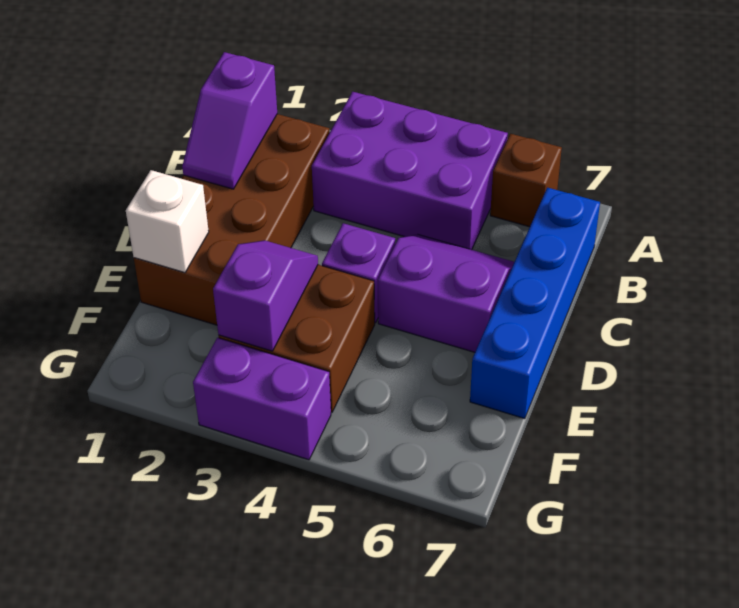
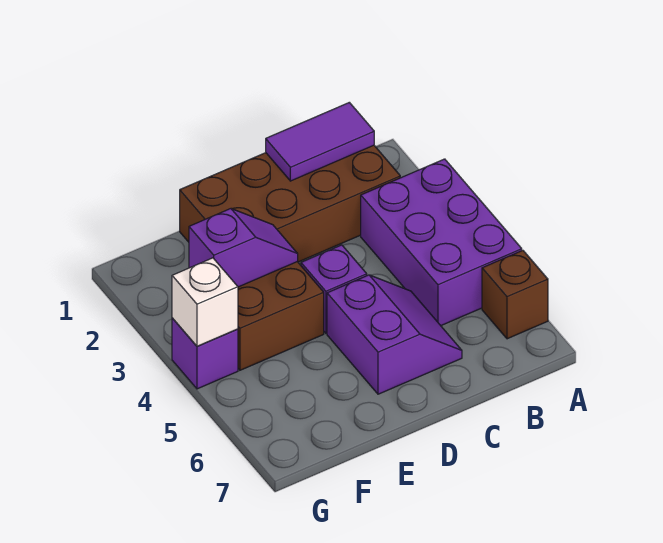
purple 1x2 slope [182,52,277,189] -> purple 1x2 tile [266,102,374,181]
blue 1x4 brick [470,188,600,419] -> none
white 1x1 brick [126,170,209,273] -> white 1x1 brick moved to [172,258,238,346]
purple 1x2 brick [193,338,331,460] -> purple 1x1 brick [172,318,238,389]

